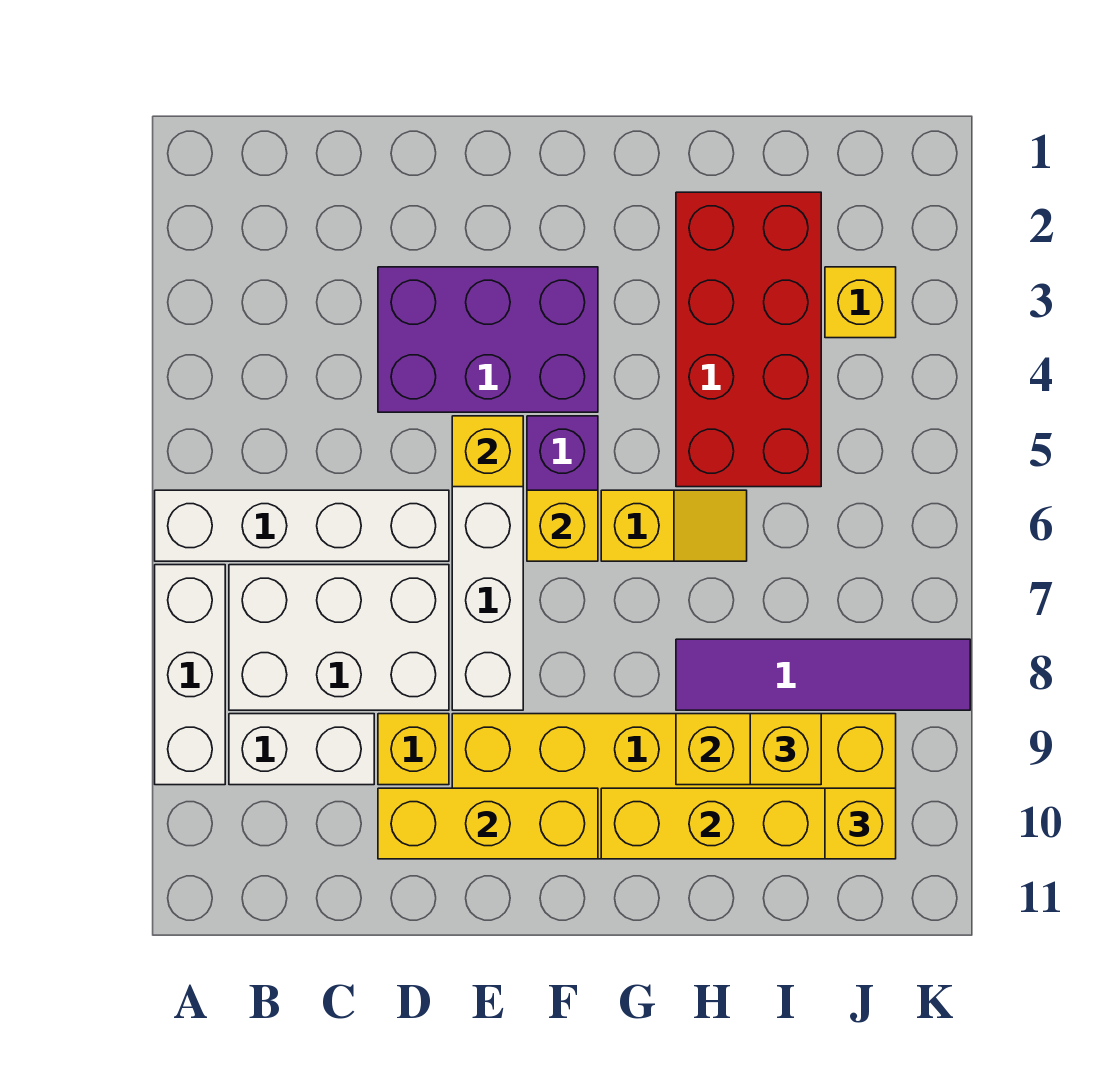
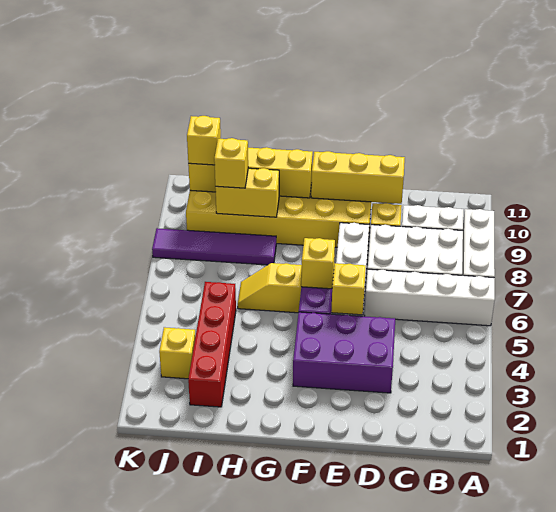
red 2x4 brick [676,192,821,487] -> red 1x4 brick [188,282,236,407]

